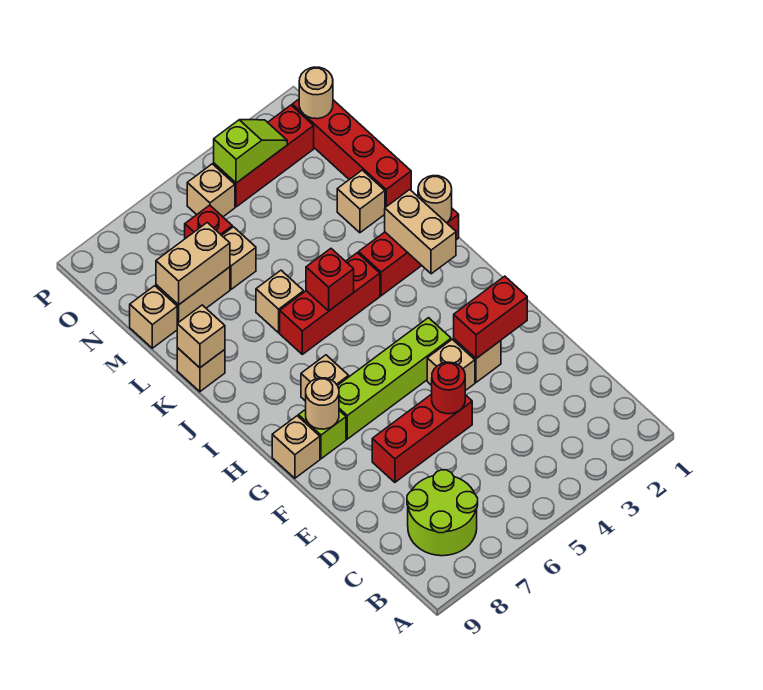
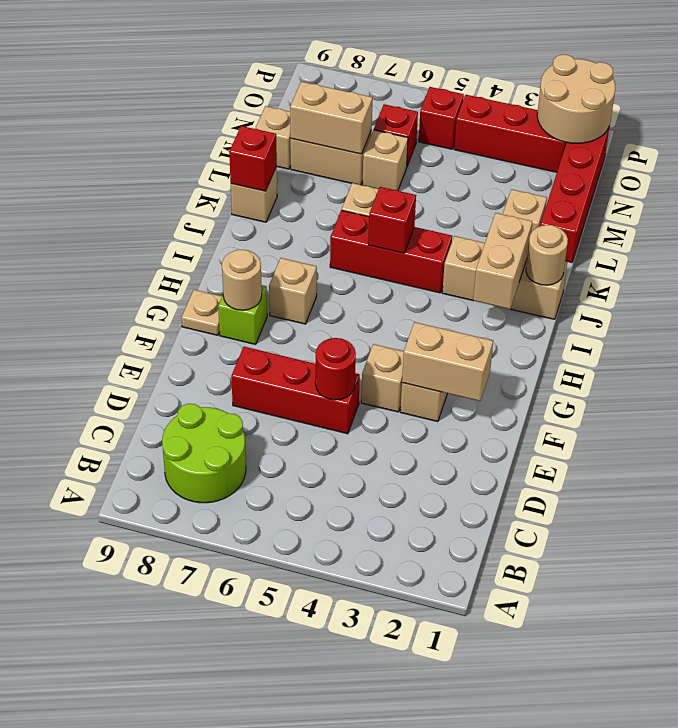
red 1x2 brick [454,276,527,359] -> tan 1x2 brick [402,322,493,401]
lime 1x4 brick [338,318,451,439] -> none
tan 1x1 brick [272,416,320,478] -> tan 1x1 plate [182,290,222,335]
red 1x3 brick [359,209,459,296] -> tan 1x3 brick [442,236,567,319]
tan 1x1 brick [177,305,225,368] -> red 1x1 brick [229,126,277,191]
tan 1x1 round brick [299,67,333,119] -> tan 2x2 round brick [537,55,615,143]
lime 1x2 slope [214,120,287,183] -> none
tan 1x1 brick [187,164,235,217] -> red 1x1 brick [419,87,464,149]

